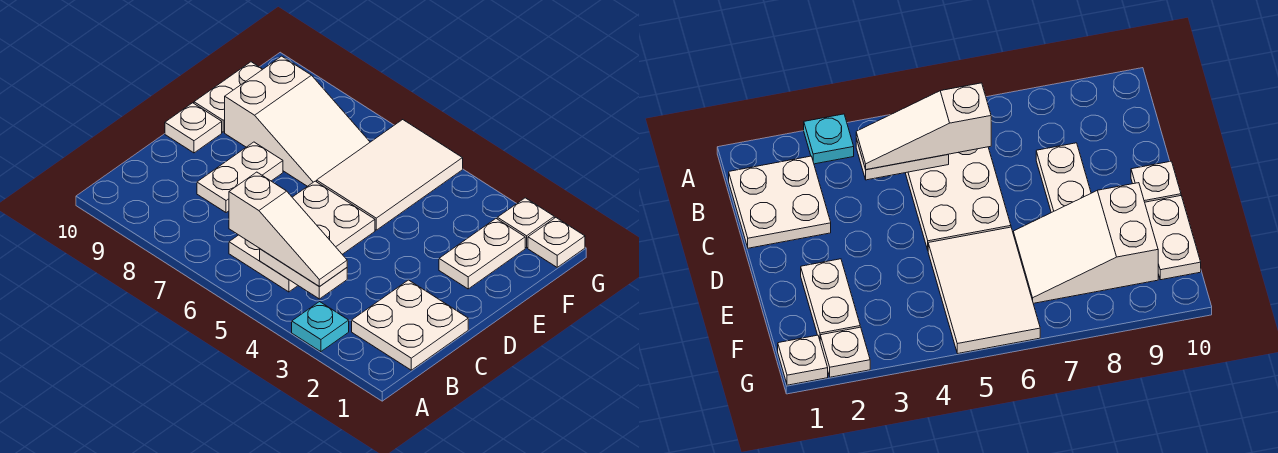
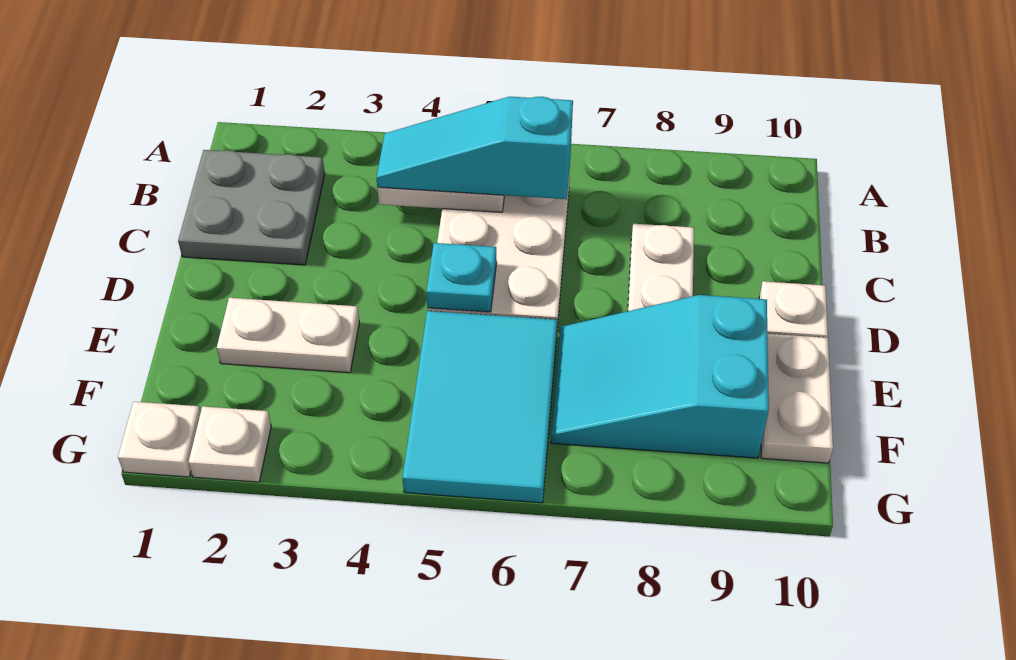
cyan 1x1 plate [292,302,349,352] -> cyan 1x1 plate moved to [426,243,497,312]
white 2x2 plate [352,280,468,370] -> grey 2x2 plate [178,150,325,265]
white 1x3 slope [229,172,347,287] -> cyan 1x3 slope [377,96,573,199]
white 1x2 plate [439,219,525,289] -> white 1x2 plate turned to [217,298,359,373]
white 2x3 tile [317,120,463,230] -> cyan 2x3 tile [402,311,557,503]
white 2x3 slope [225,56,370,186] -> cyan 2x3 slope [551,295,769,458]

